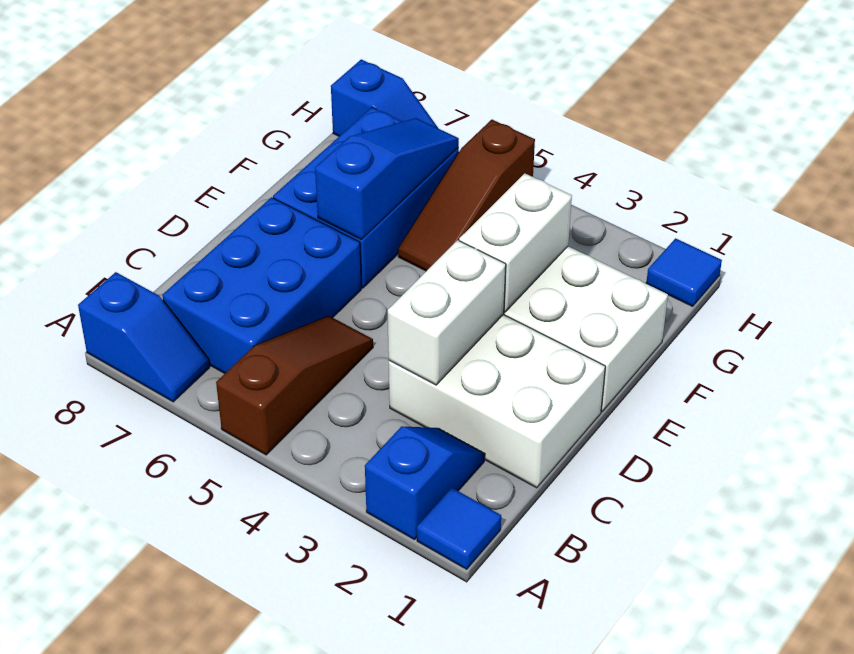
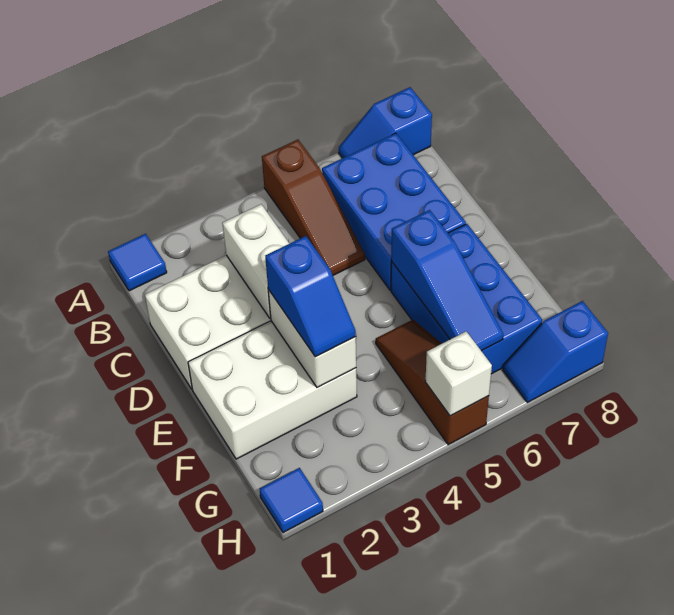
blue 1x2 slope [365,426,484,540] -> blue 1x2 slope moved to [265,236,356,357]
none -> white 1x1 brick [425,331,492,416]

